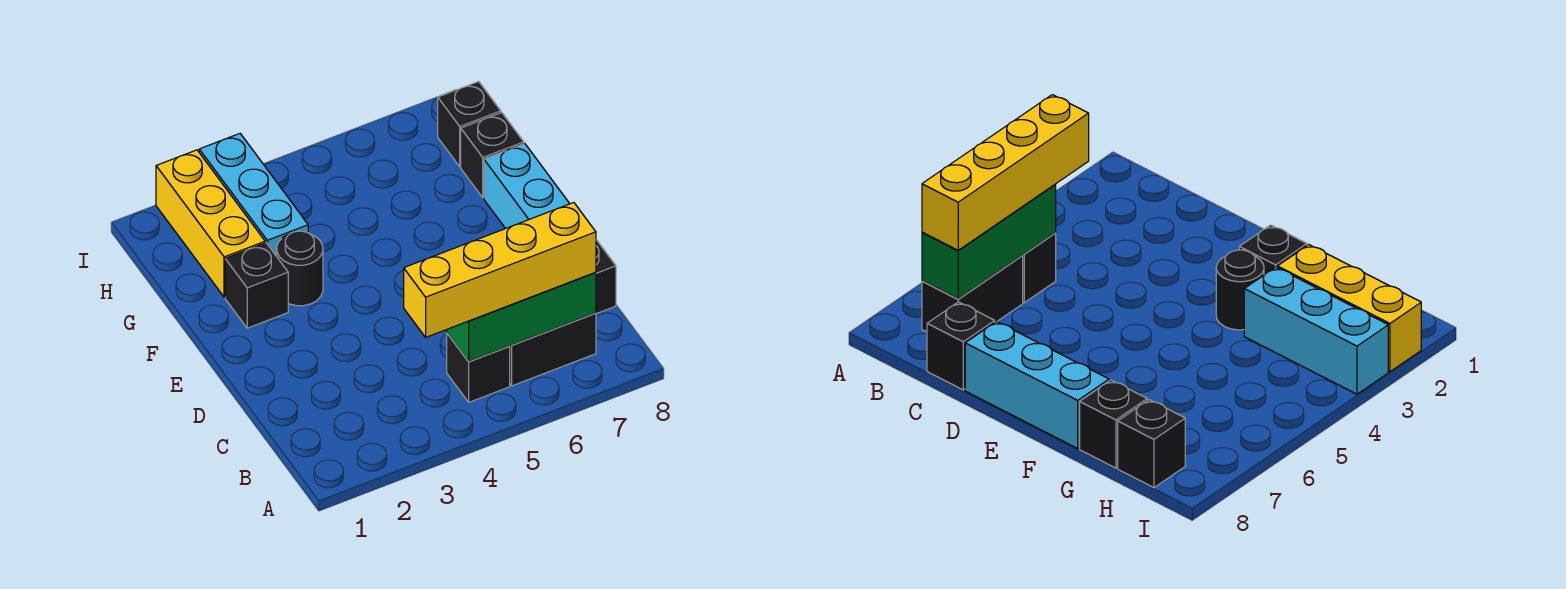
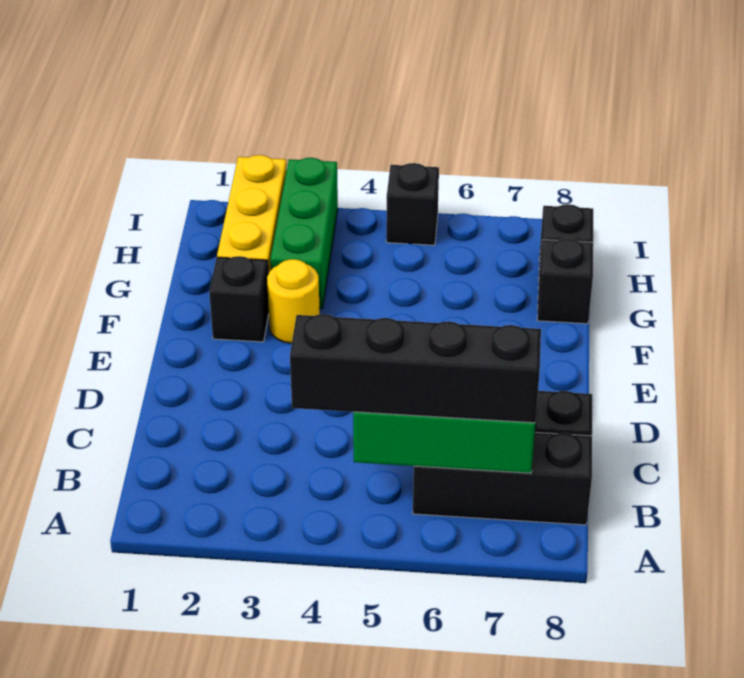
yellow 1x4 brick [404,203,596,337] -> black 1x4 brick [290,314,541,423]
black 1x1 brick [447,334,510,402] -> black 1x1 brick moved to [386,163,439,245]
black 1x2 brick [509,313,596,386] -> black 1x3 brick [413,432,592,525]
cyan 1x3 brick [484,144,570,229] -> none
black 1x1 round brick [277,231,323,306] -> yellow 1x1 round brick [267,259,320,344]
cyan 1x3 brick [199,134,308,256] -> green 1x3 brick [271,158,338,309]

